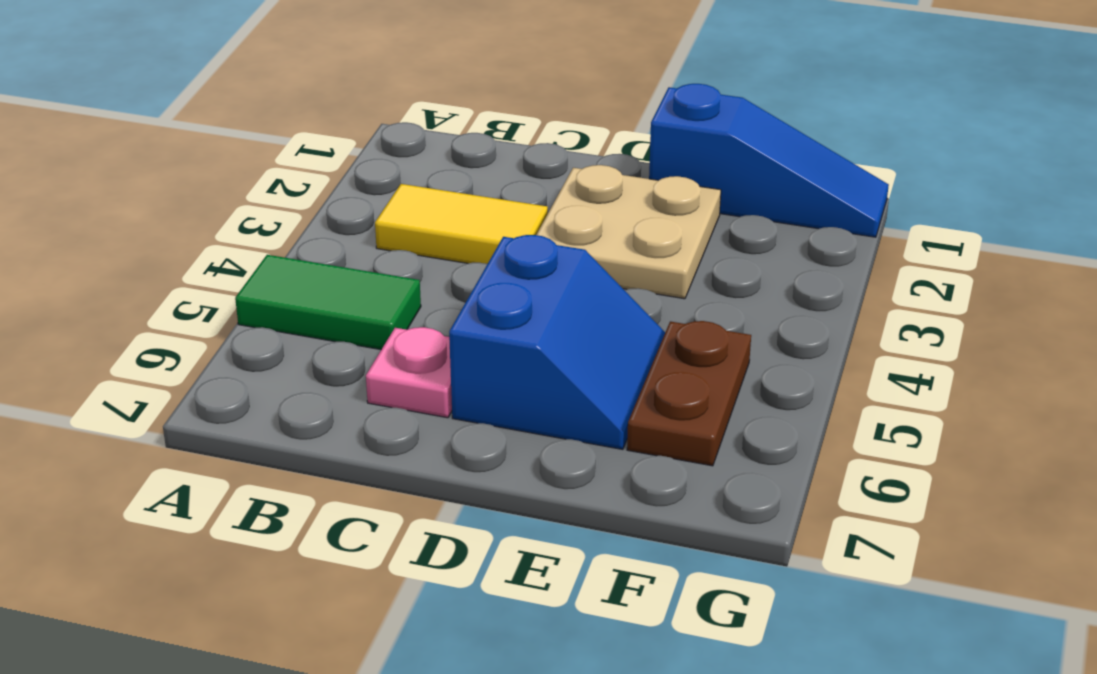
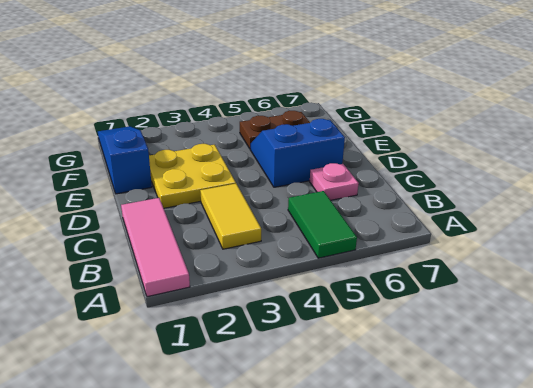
none -> pink 1x3 tile [121,198,190,297]
tan 2x2 plate [536,165,721,299] -> yellow 2x2 plate [149,144,236,208]

